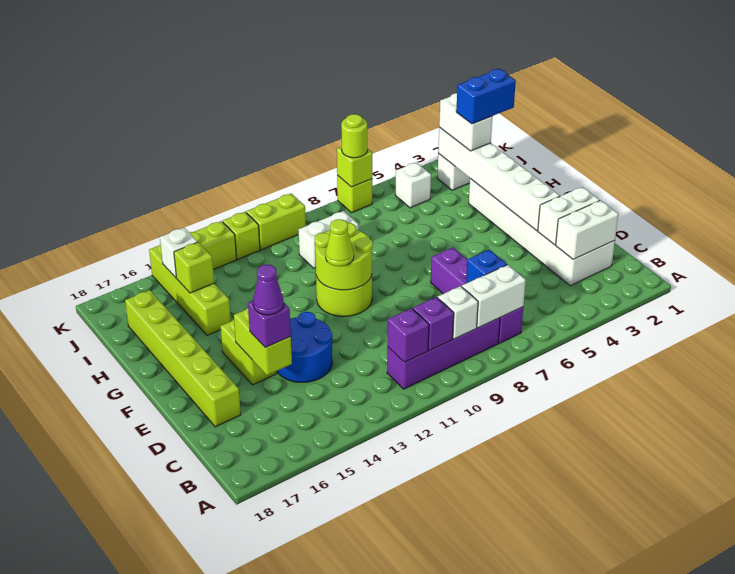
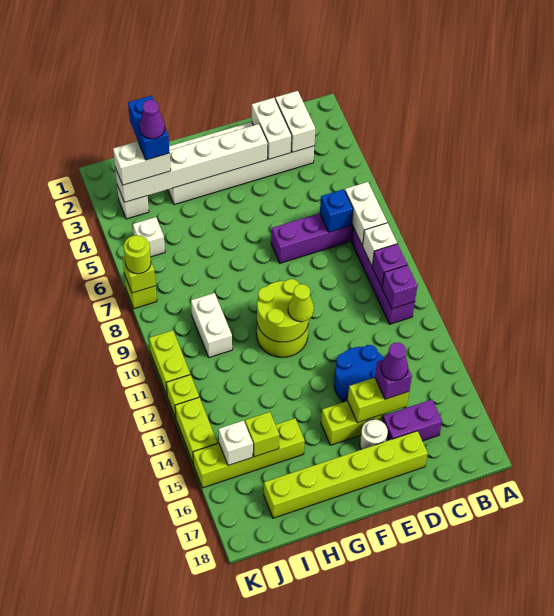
none -> purple 1x2 brick [382,400,442,441]
none -> white 1x1 round brick [360,419,388,450]
none -> purple 1x1 cone [139,100,165,139]

